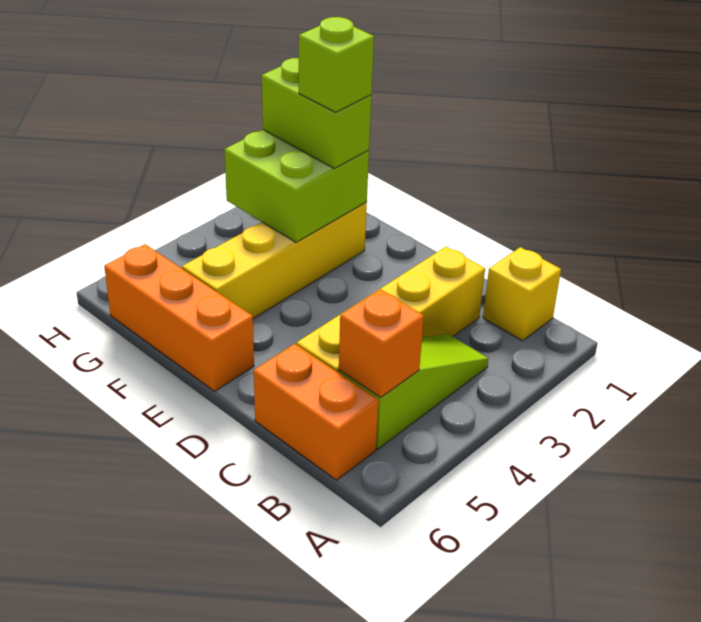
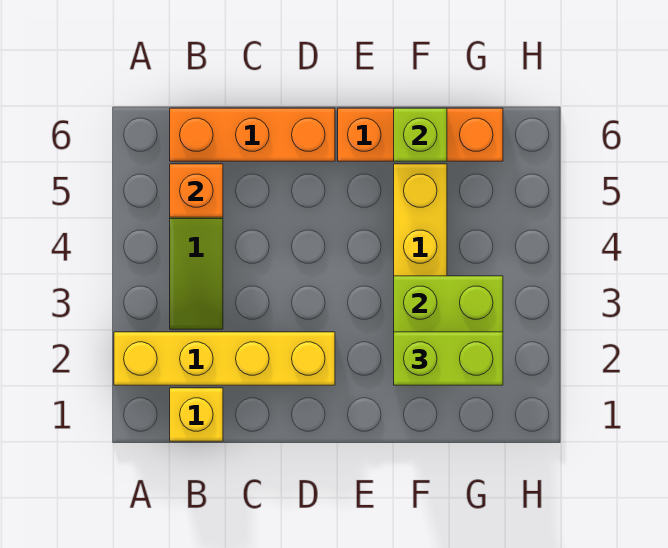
orange 1x2 brick [254,344,379,480] -> orange 1x3 brick [170,108,335,161]
yellow 1x4 brick [297,247,485,373] -> yellow 1x4 brick turned to [114,332,335,385]
lime 1x1 brick [299,17,374,112] -> lime 1x1 brick moved to [394,108,447,161]

